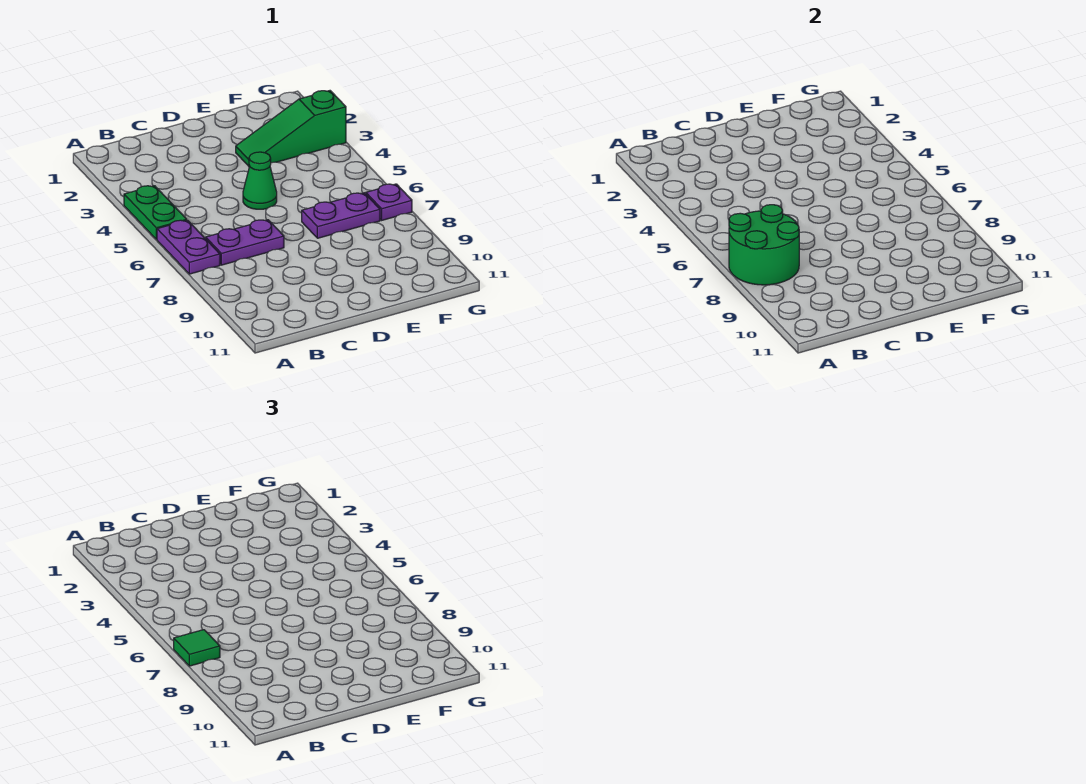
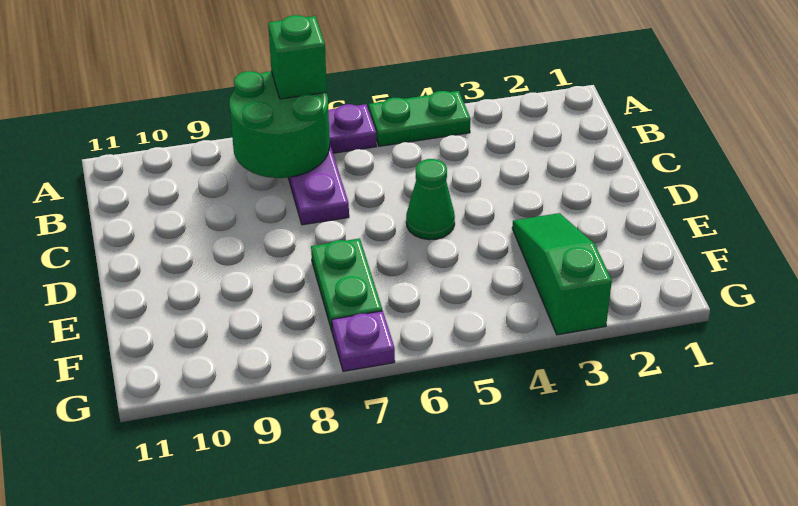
green 1x1 tile [174,630,220,666] -> green 1x1 brick [268,15,327,99]
purple 1x2 plate [302,193,380,238] -> green 1x2 plate [311,238,382,331]

